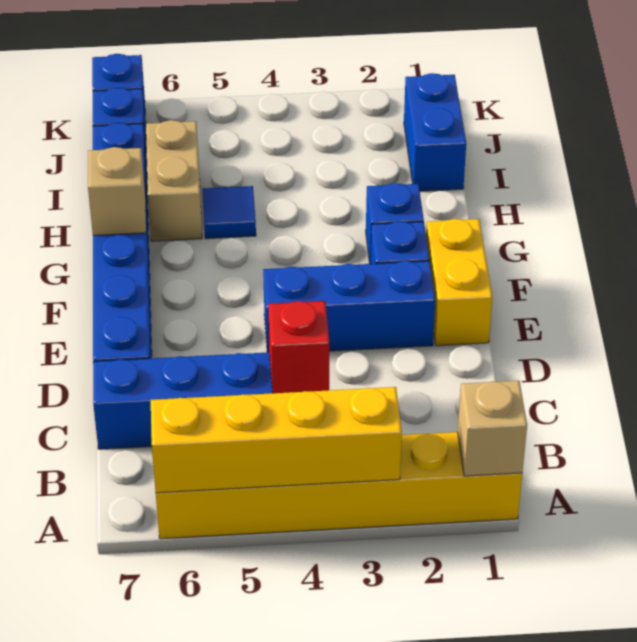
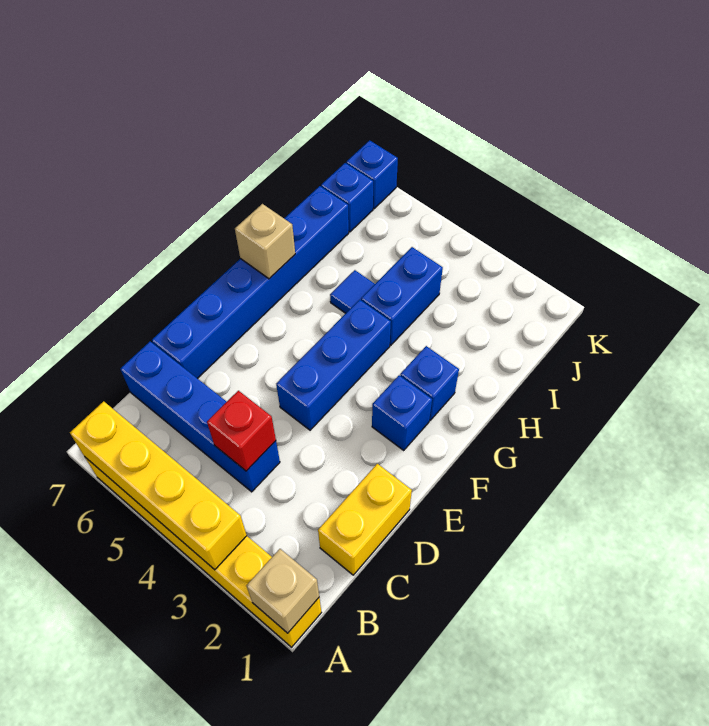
yellow 1x2 brick [426,219,492,346] -> yellow 1x2 brick moved to [318,464,412,575]
blue 1x3 brick [263,261,435,352] -> blue 1x3 brick turned to [276,300,391,430]
tan 1x2 brick [146,120,202,241] -> none
blue 1x2 brick [404,73,466,191] -> blue 1x2 brick moved to [361,247,443,345]

